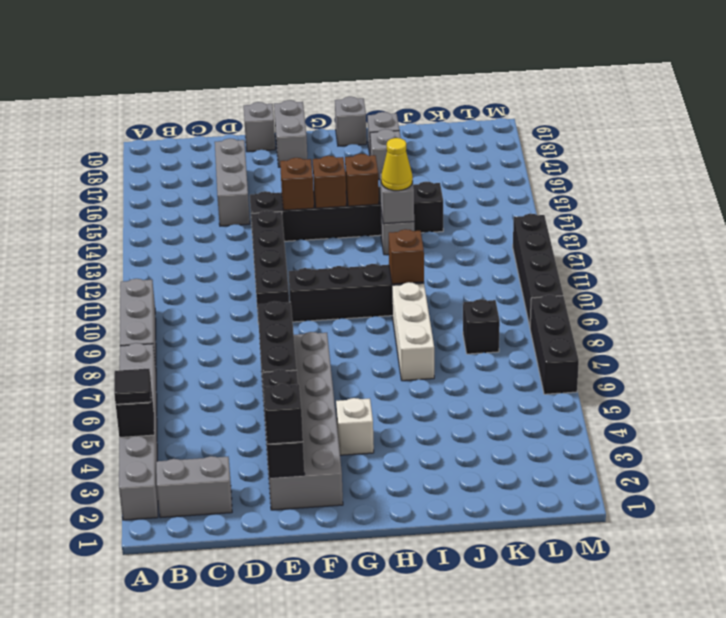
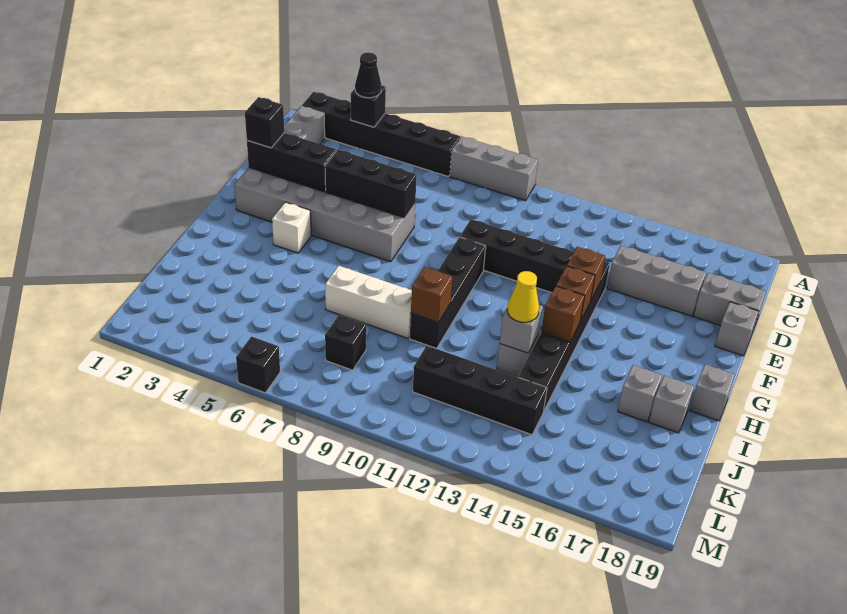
grey 1x6 brick [119,343,158,520] -> black 1x6 brick [302,92,460,177]
black 1x1 tile [114,369,151,404] -> black 1x1 cone [355,52,381,98]
grey 1x2 brick [274,100,307,167] -> grey 1x2 brick moved to [694,273,766,329]
black 1x3 brick [530,295,579,394] -> black 1x1 brick [236,337,280,393]
black 1x4 brick [513,214,563,326] -> black 1x4 brick moved to [413,346,547,435]

